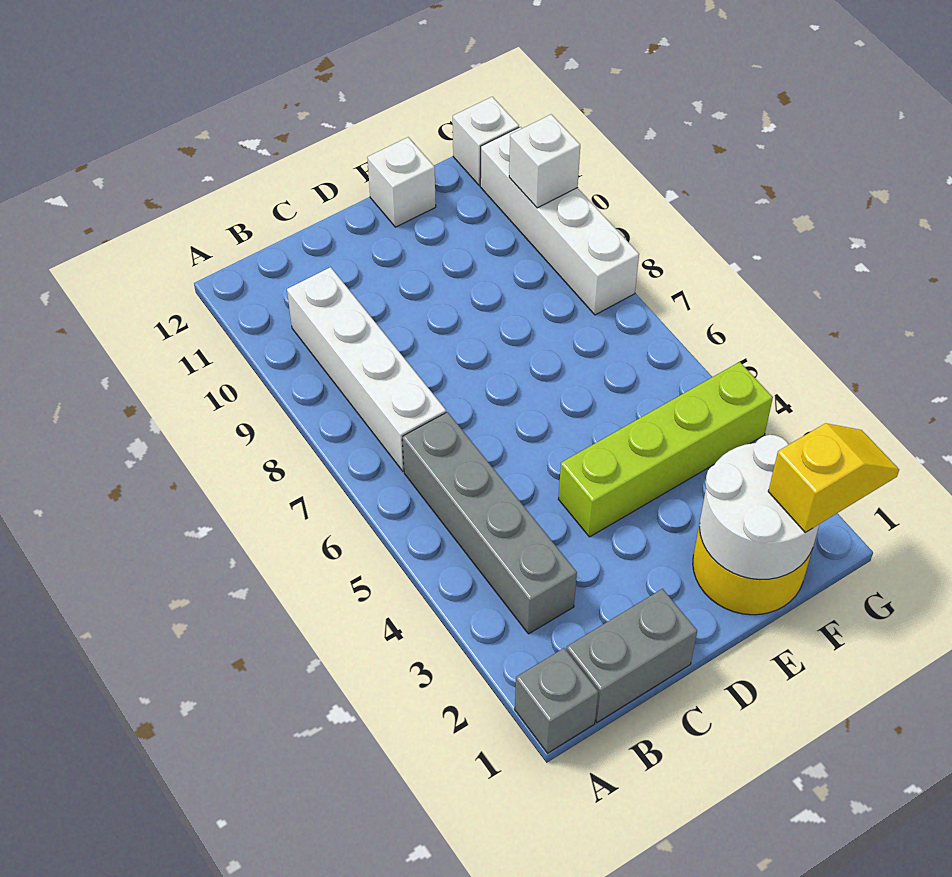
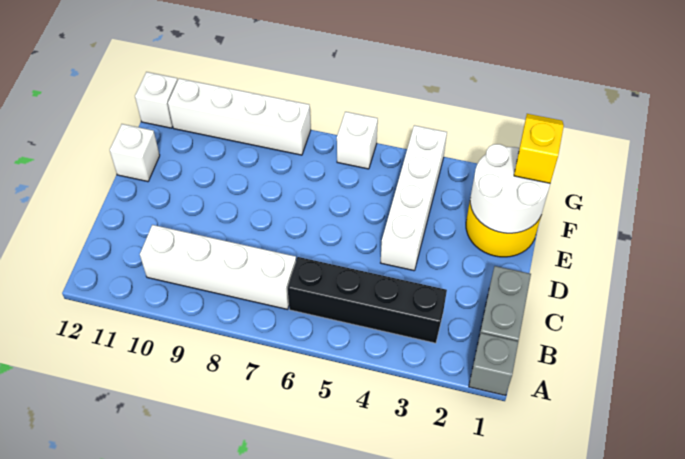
grey 1x4 brick [402,412,577,634] -> black 1x4 brick [288,257,447,343]
lime 1x4 brick [558,362,773,537] -> white 1x4 brick [381,125,447,271]
white 1x1 brick [509,114,580,208] -> white 1x1 brick moved to [337,112,378,169]

